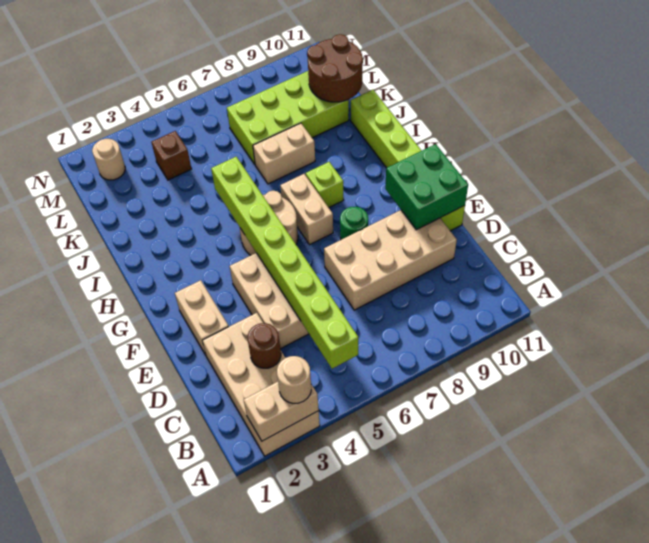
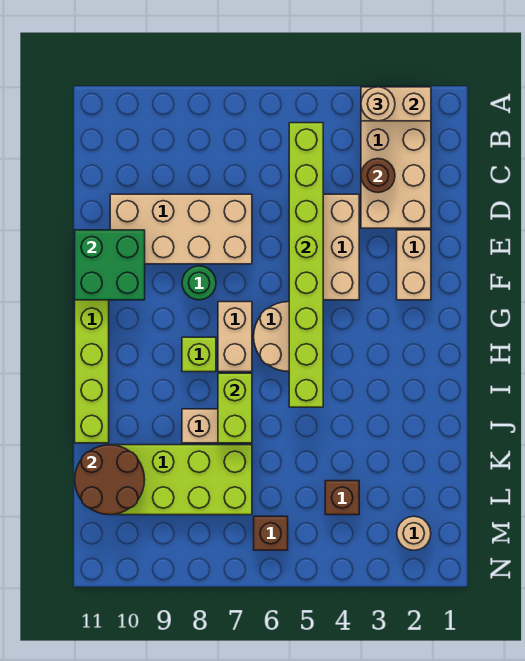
none -> lime 1x2 brick [218,373,252,443]
none -> brown 1x1 brick [254,516,288,550]

